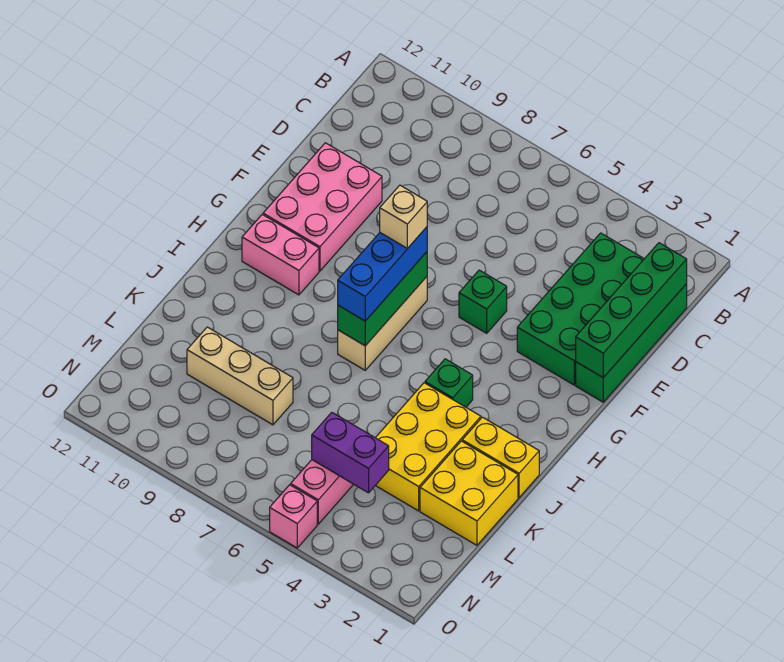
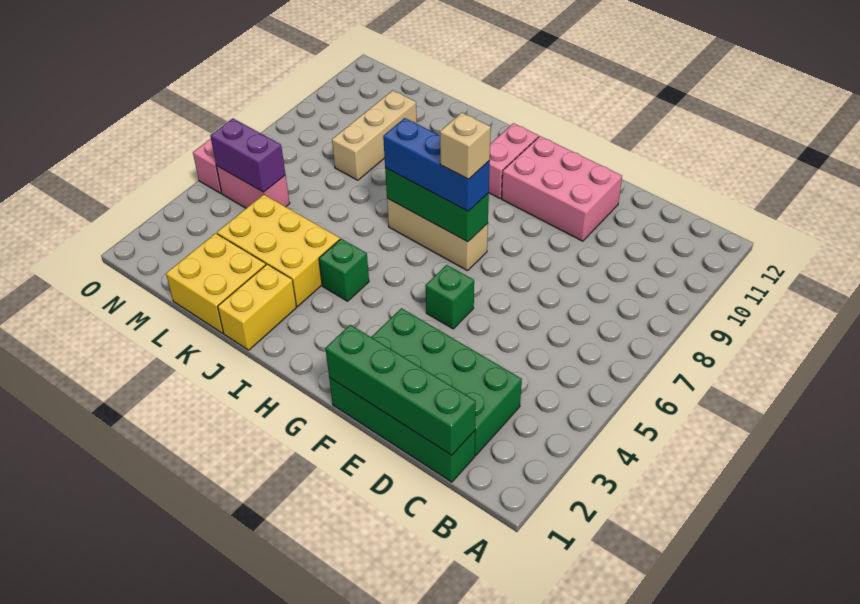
purple 1x2 brick [312,412,389,493] -> purple 1x2 brick turned to [210,119,285,192]

